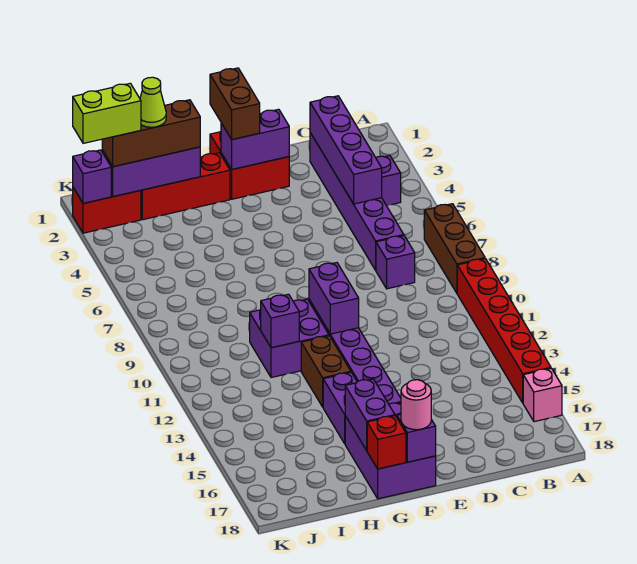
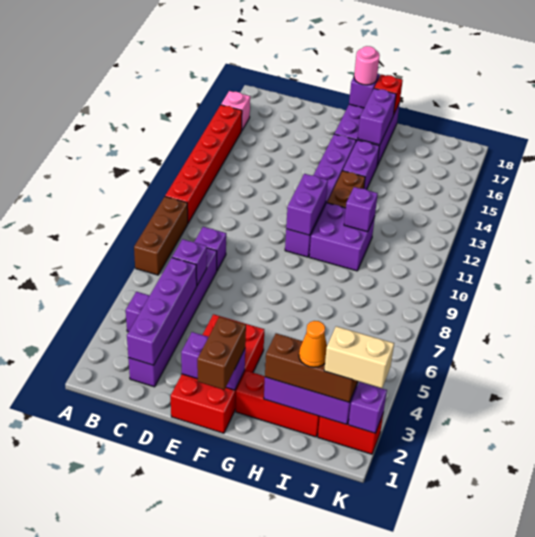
none -> purple 1x1 brick [172,239,207,285]
red 2x2 brick [210,132,289,199] -> red 2x4 brick [171,314,264,433]
lime 1x1 cone [140,77,166,127] -> orange 1x1 cone [299,321,327,367]
lime 1x2 brick [73,83,141,143] -> tan 1x2 brick [324,326,394,388]

